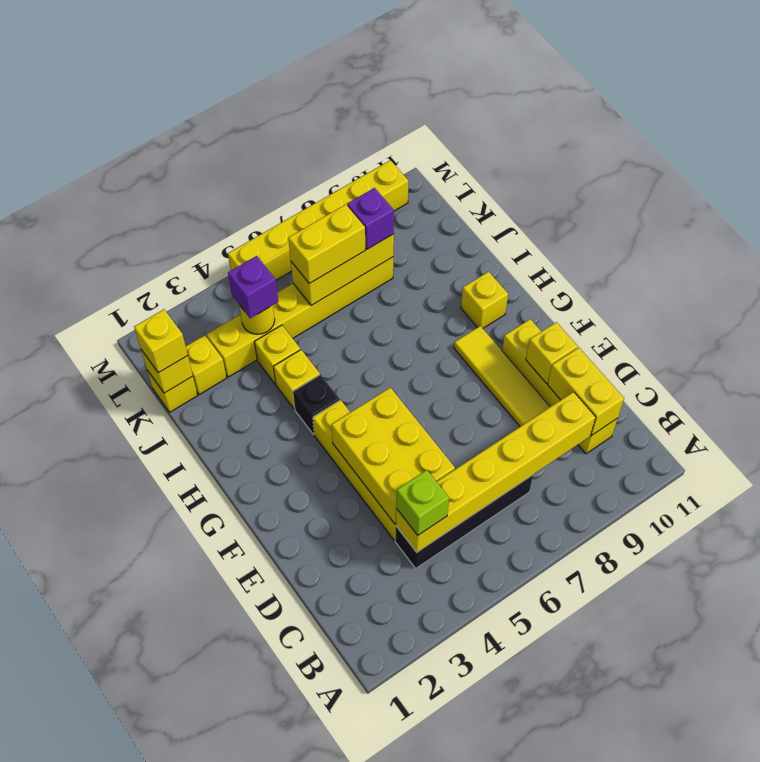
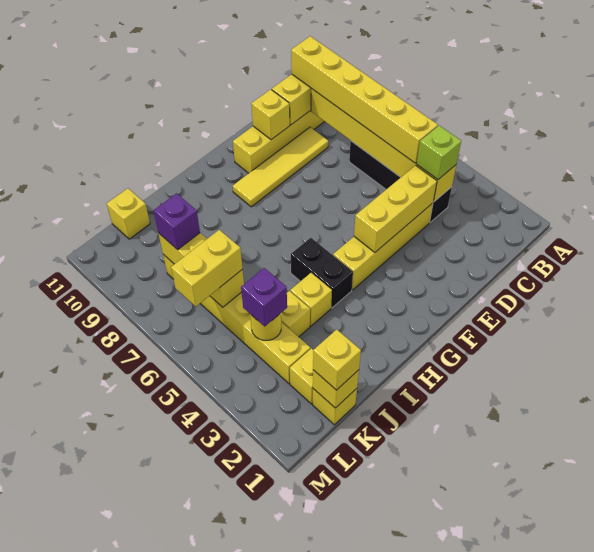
yellow 2x3 brick [332,388,455,524] -> yellow 1x3 brick [354,165,437,252]
black 1x1 brick [293,375,340,434] -> black 1x2 brick [291,238,353,308]
yellow 1x1 brick [461,272,508,328] -> yellow 1x1 brick moved to [107,188,150,239]
yellow 1x2 brick [288,204,365,284] -> yellow 1x2 brick turned to [171,230,242,306]
yellow 1x6 brick [228,160,408,280] -> yellow 1x6 brick moved to [291,36,438,163]

